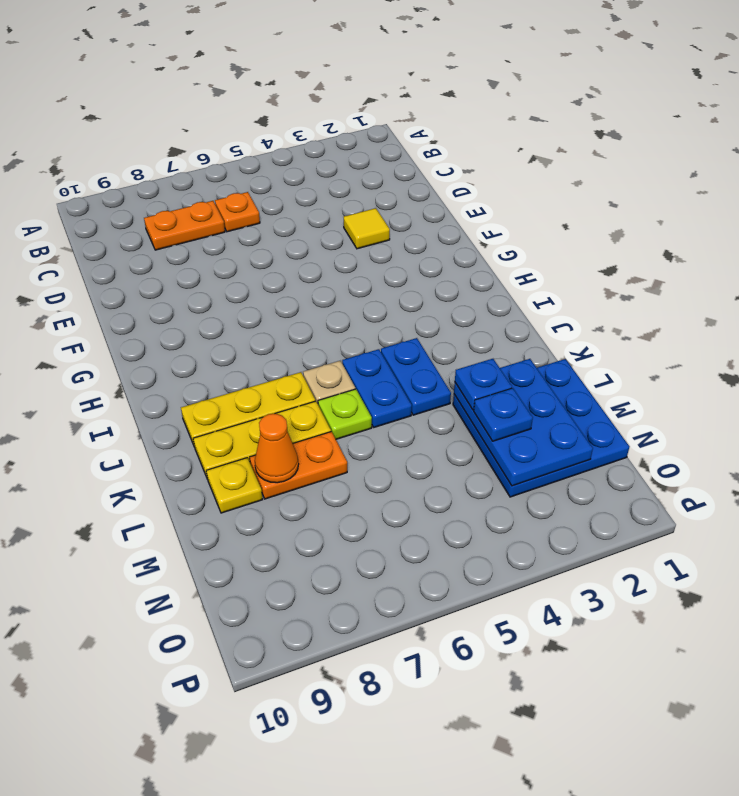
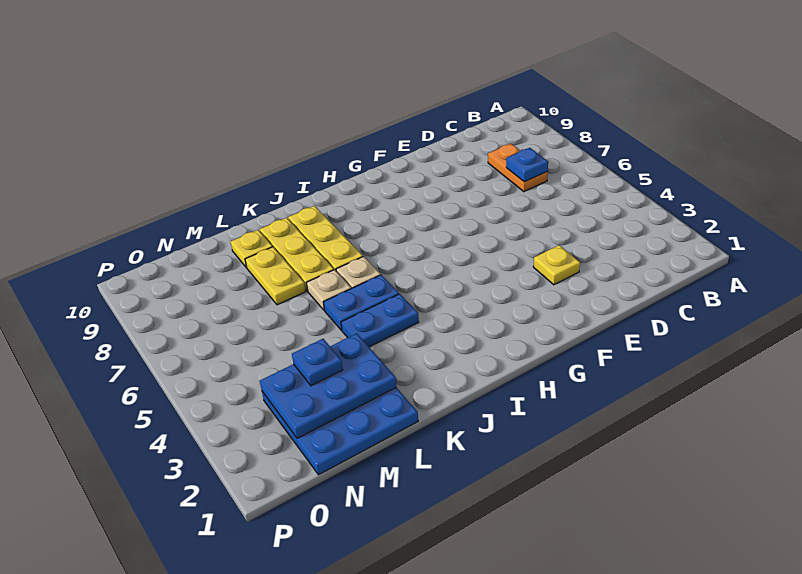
orange 1x1 plate [215,192,260,232] -> none
yellow 1x1 tile [344,208,390,249] -> yellow 1x1 plate [533,245,580,285]
lime 1x1 plate [318,389,372,439] -> tan 1x1 plate [307,270,351,310]
blue 1x1 plate [455,359,512,410] -> blue 1x1 plate moved to [506,148,548,182]
orange 1x2 plate [250,432,347,499] -> yellow 1x2 plate [245,247,306,305]
orange 1x1 cone [255,413,299,483] -> none

